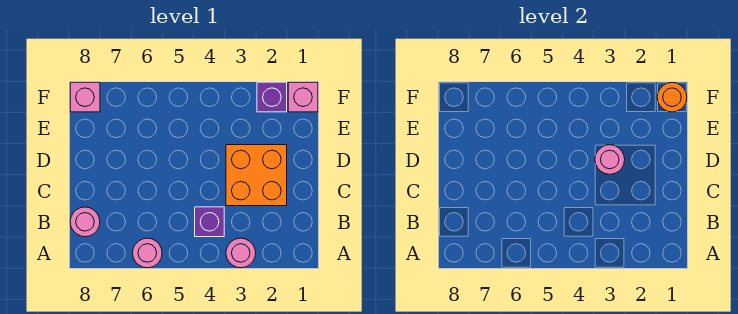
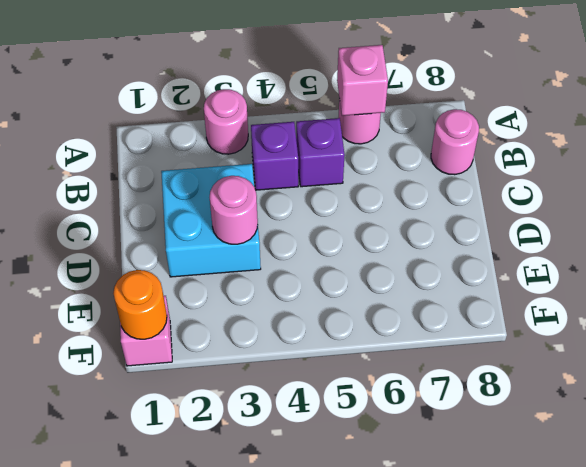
orange 2x2 brick [226,145,287,206] -> cyan 2x2 brick [161,164,261,277]
purple 1x1 brick [257,82,287,112] -> purple 1x1 brick moved to [296,118,345,187]
pink 1x1 brick [70,82,100,112] -> pink 1x1 brick moved to [337,45,388,116]

